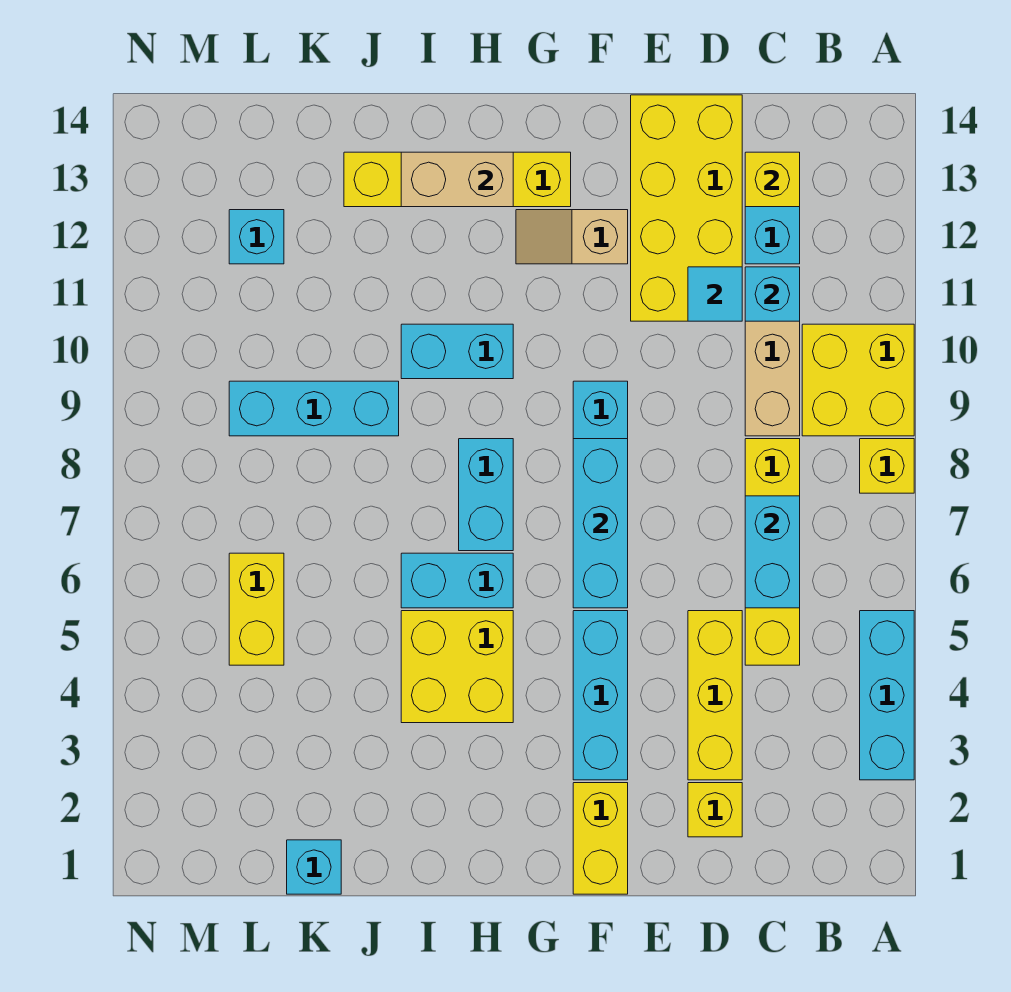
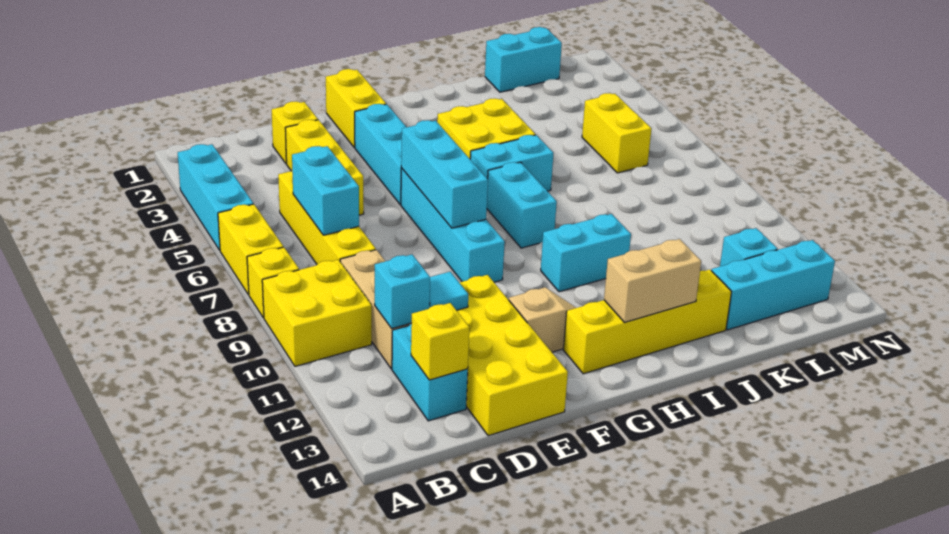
none -> yellow 1x2 brick [218,204,283,295]
cyan 1x3 brick [229,381,399,436] -> cyan 1x3 brick moved to [711,240,835,330]
cyan 1x1 brick [287,840,341,894] -> cyan 1x2 brick [485,27,562,92]

